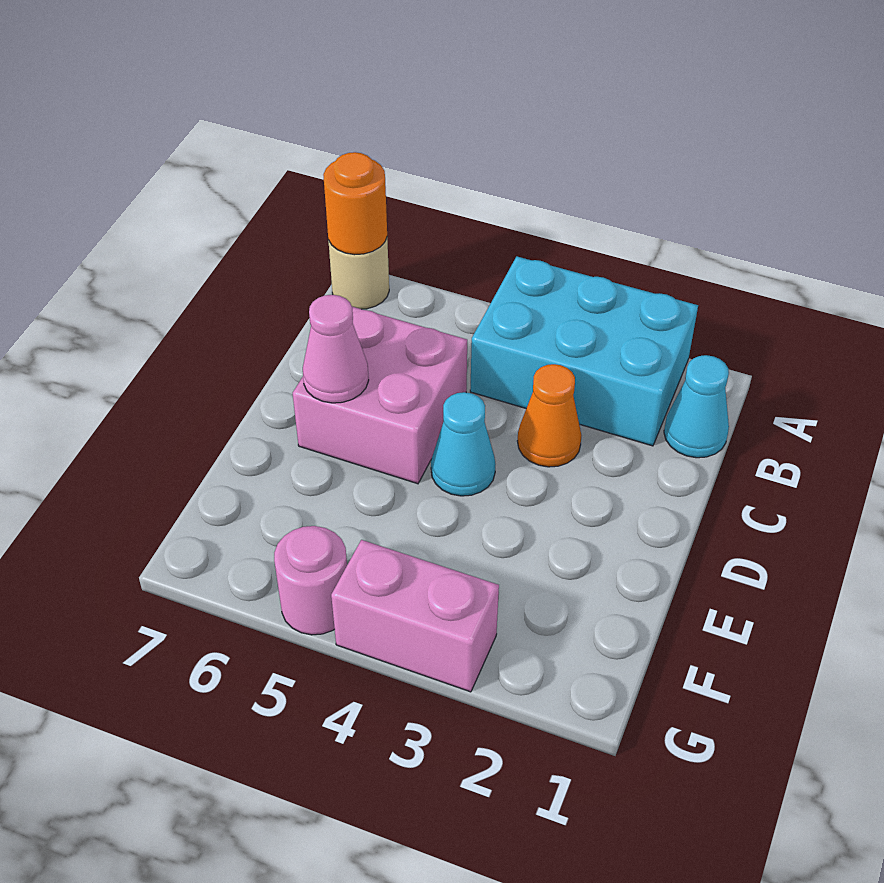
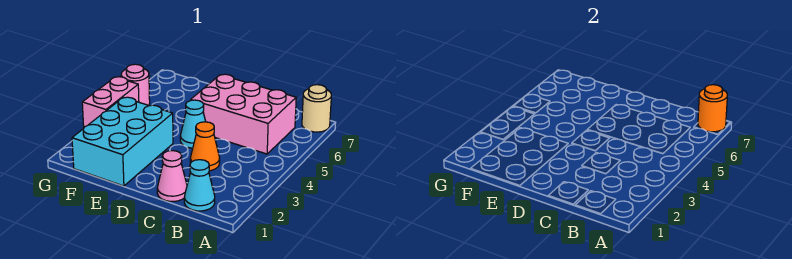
cyan 2x3 brick [470,257,698,446] -> cyan 2x3 brick moved to [72,97,173,186]
pink 2x2 brick [293,307,467,484] -> pink 2x3 brick [191,74,296,154]
pink 1x1 cone [303,295,369,403] -> pink 1x1 cone moved to [157,151,187,201]

